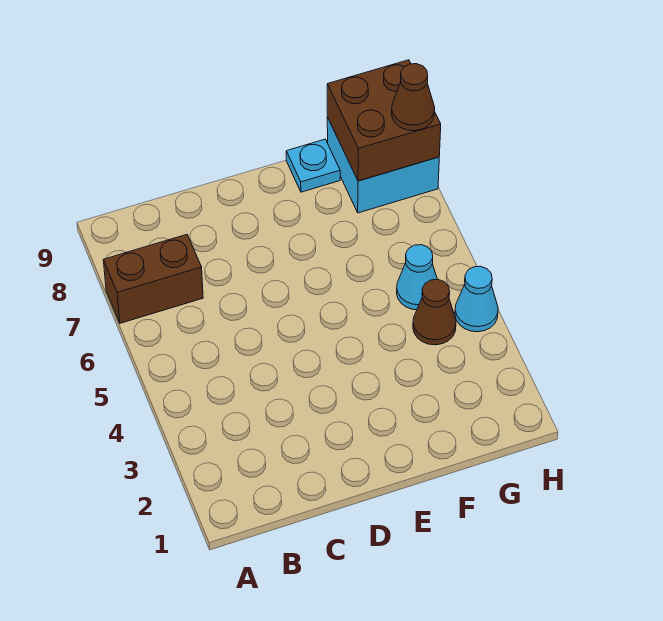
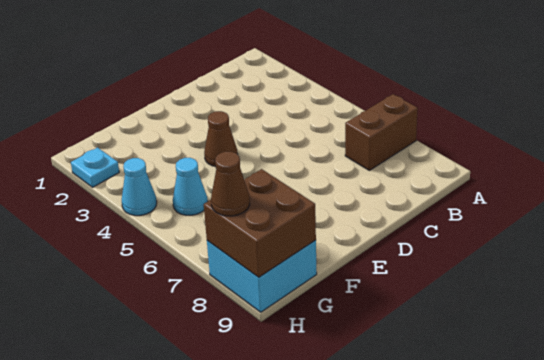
cyan 1x1 plate [286,139,340,192] -> cyan 1x1 plate moved to [71,148,119,187]
brown 1x1 cone [413,279,456,345] -> brown 1x1 cone moved to [204,111,238,167]

